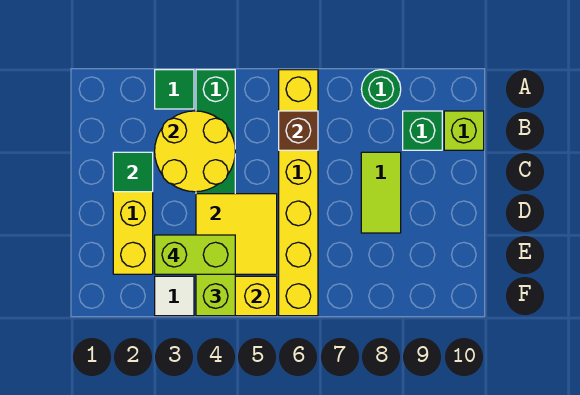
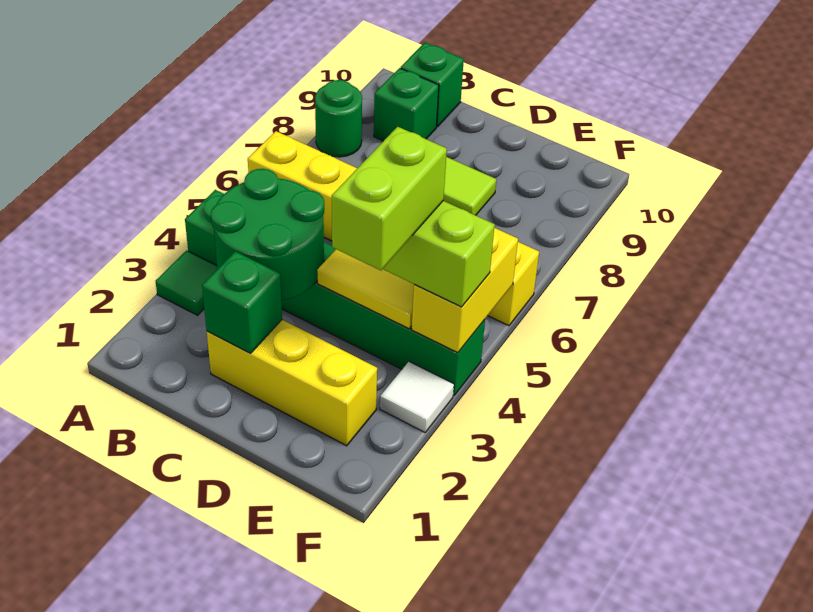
yellow 2x2 round brick [155,111,235,192] -> green 2x2 round brick [211,169,324,301]
brown 1x1 brick [279,111,318,150] -> none
lime 1x1 brick [444,111,484,150] -> green 1x1 brick [401,43,464,127]
green 1x1 tile [113,152,153,192] -> green 1x1 brick [202,251,282,353]

